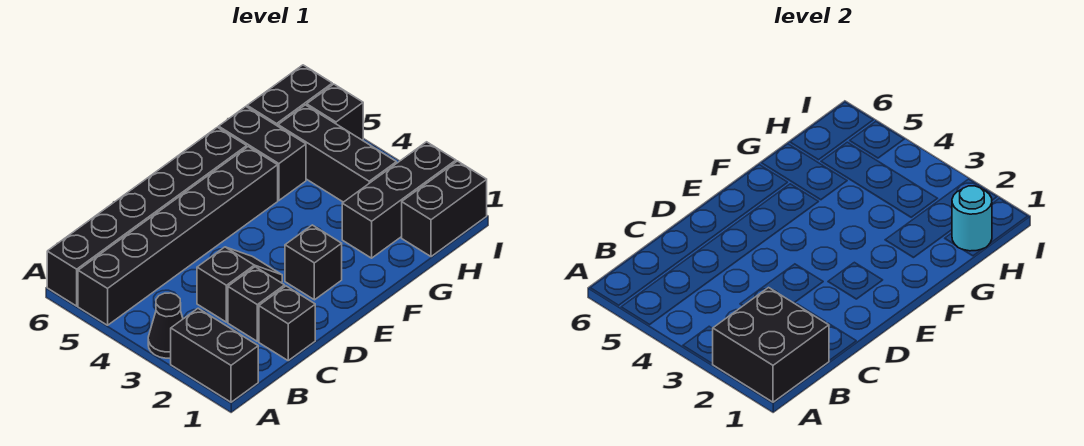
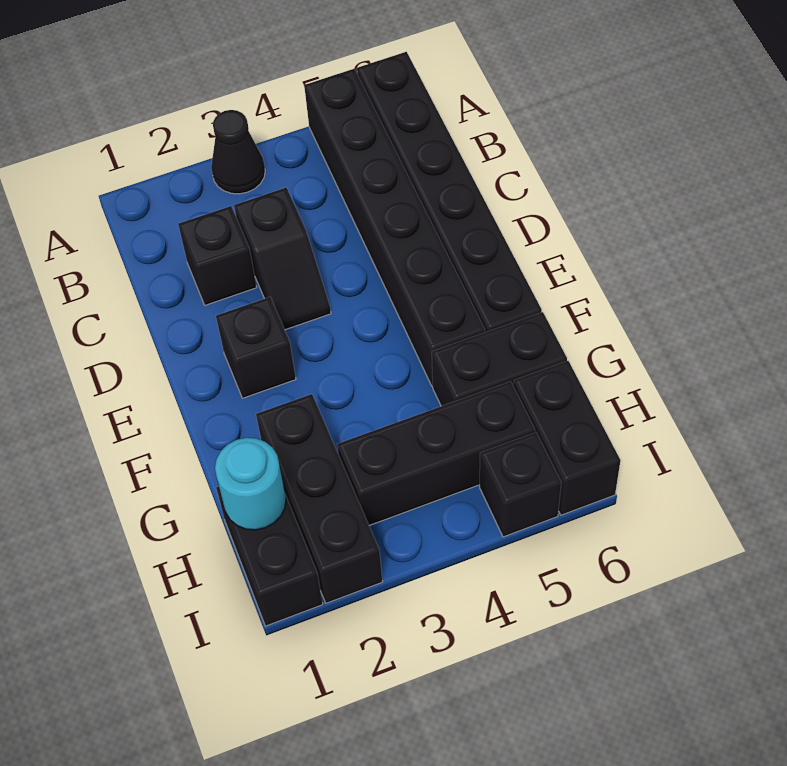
black 1x2 brick [171,308,258,402] -> none
black 2x2 brick [712,288,829,402] -> none
black 1x1 brick [259,286,315,360] -> none

